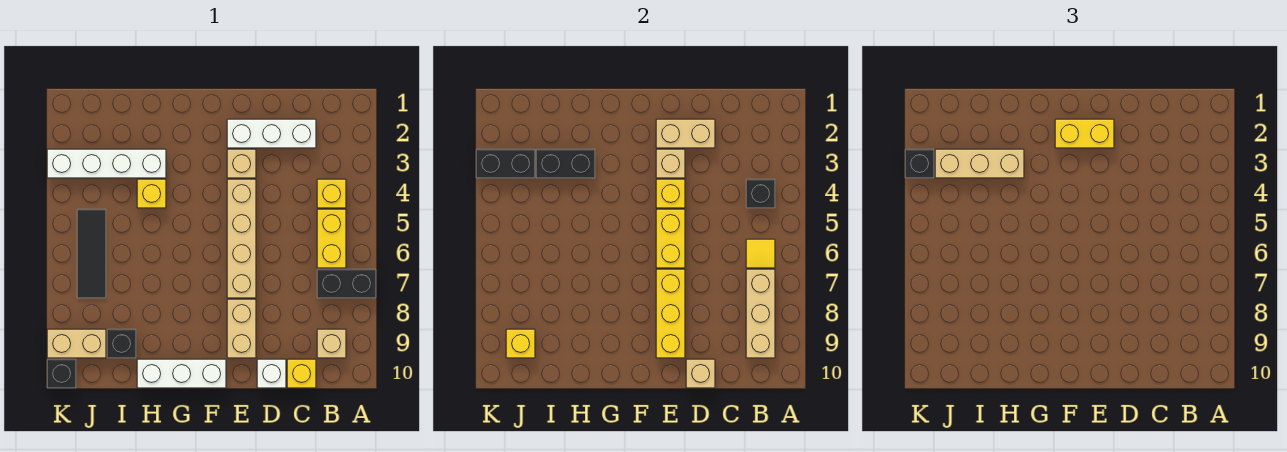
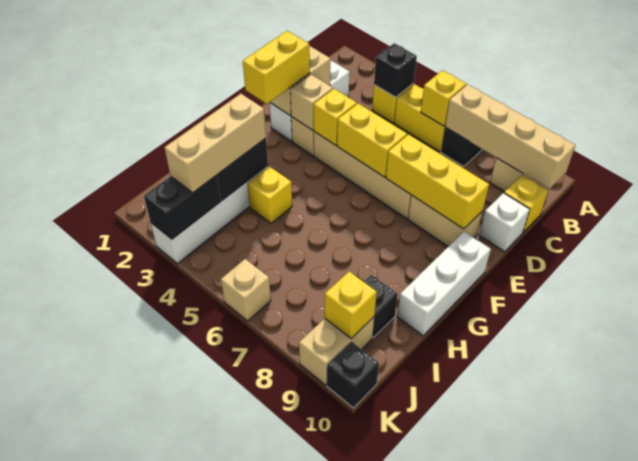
yellow 1x1 tile [746,239,775,268] -> yellow 1x1 brick [421,70,466,126]
tan 1x3 brick [746,269,775,358] -> tan 1x4 brick [445,84,575,189]
tan 1x1 brick [686,359,715,388] -> tan 1x1 brick moved to [221,259,271,321]
black 1x3 tile [77,209,106,298] -> none
black 1x1 brick [905,149,934,178] -> none

